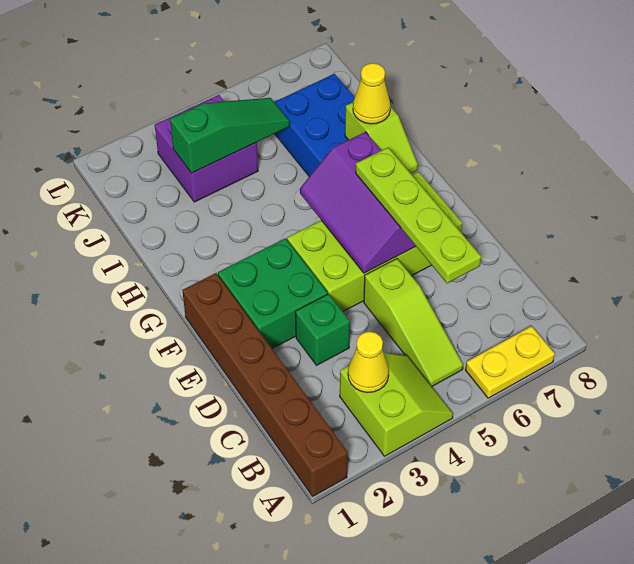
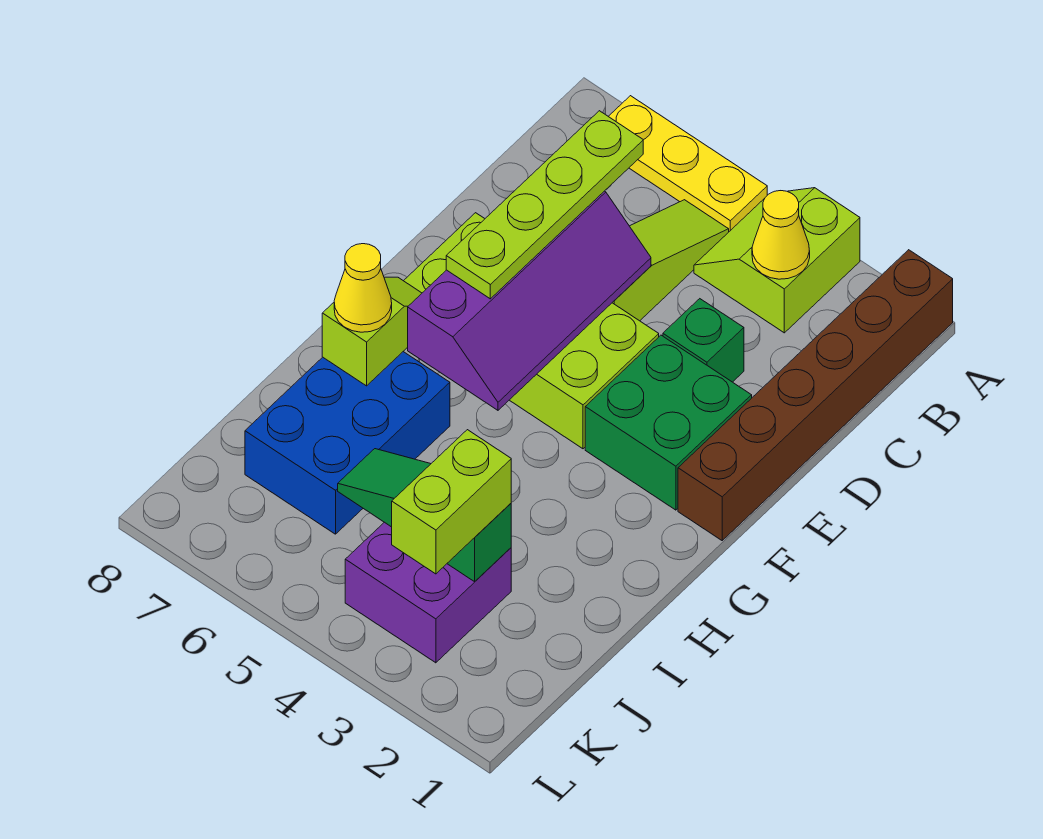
yellow 1x2 plate [465,326,555,398] -> yellow 1x3 plate [608,96,767,231]
purple 2x3 slope [300,132,416,273] -> purple 2x4 slope [408,191,651,410]
none -> lime 1x2 brick [392,430,511,574]

